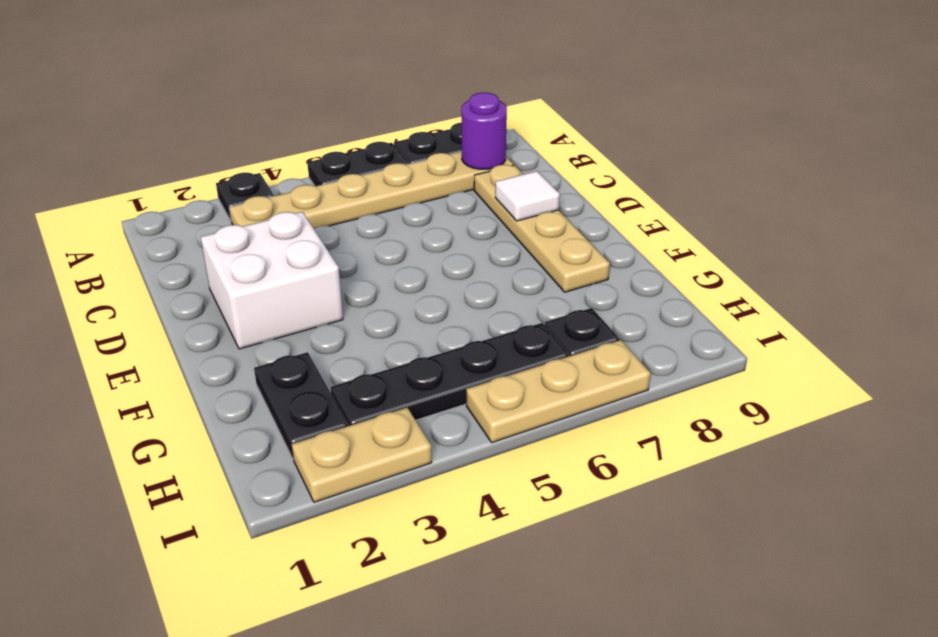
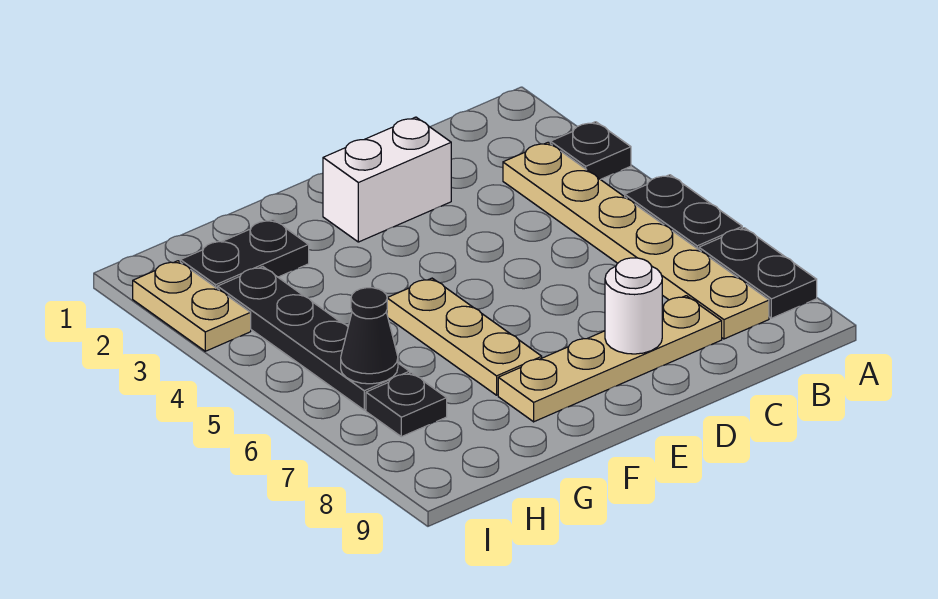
purple 1x1 round brick [461,93,507,169] -> none
white 2x2 brick [201,212,343,349] -> white 1x2 brick [323,117,451,242]
white 1x1 tile [495,171,560,221] -> white 1x1 round brick [605,258,662,354]
none -> black 1x1 cone [341,288,398,384]
tan 1x3 plate [466,340,651,443] -> tan 1x3 plate moved to [387,278,542,395]

